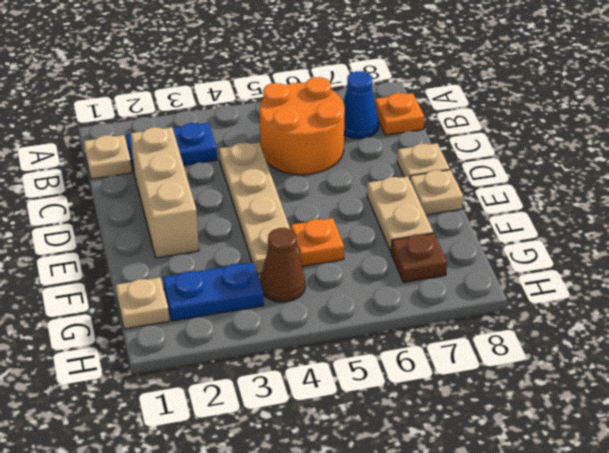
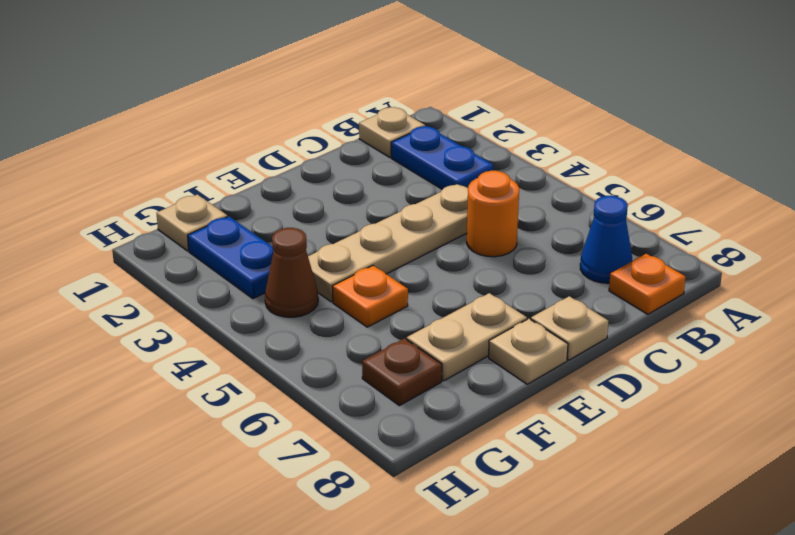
orange 2x2 round brick [260,77,345,175] -> orange 1x1 round brick [467,171,519,257]
tan 1x3 brick [131,127,199,258] -> none

